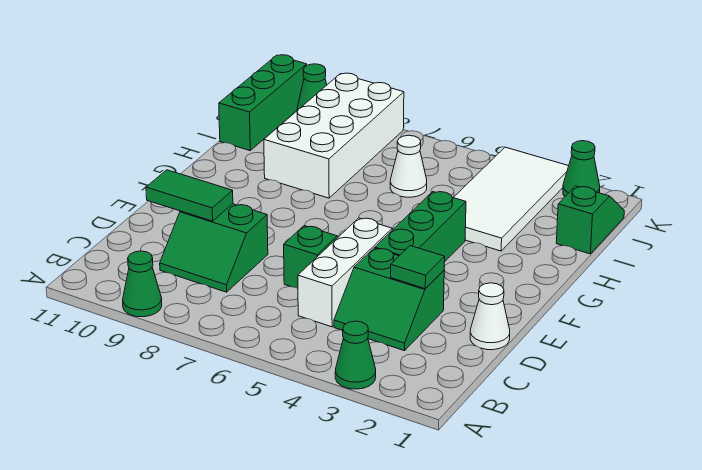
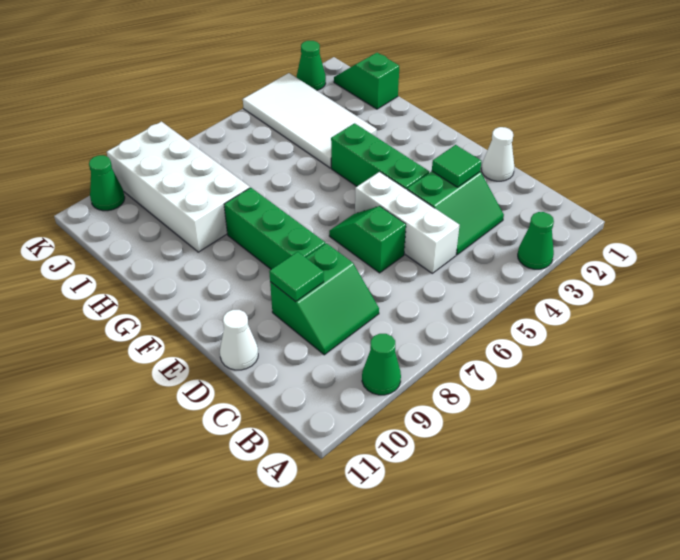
green 1x2 tile [146,170,233,221] -> green 1x1 tile [269,252,324,302]
white 1x1 cone [390,135,427,197] -> white 1x1 cone moved to [220,310,258,370]
green 1x3 brick [219,55,307,151] -> green 1x3 brick moved to [224,188,325,269]

